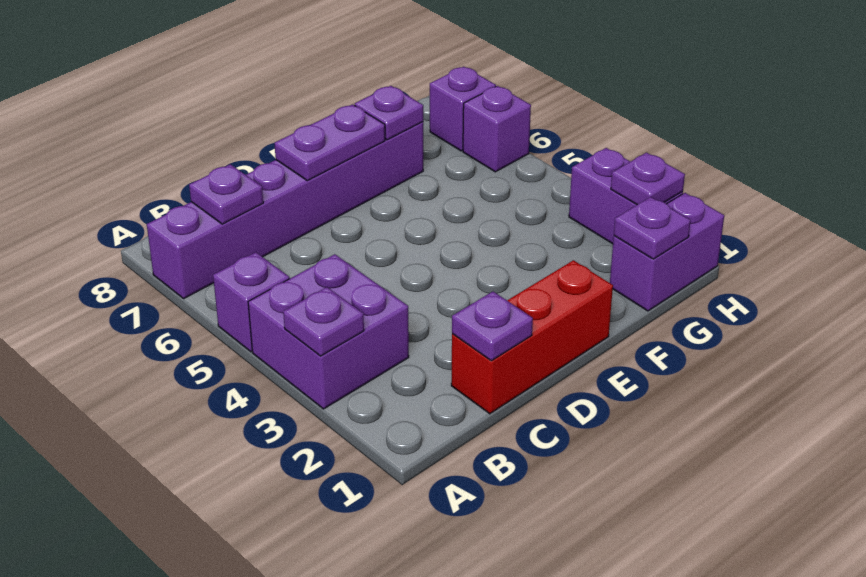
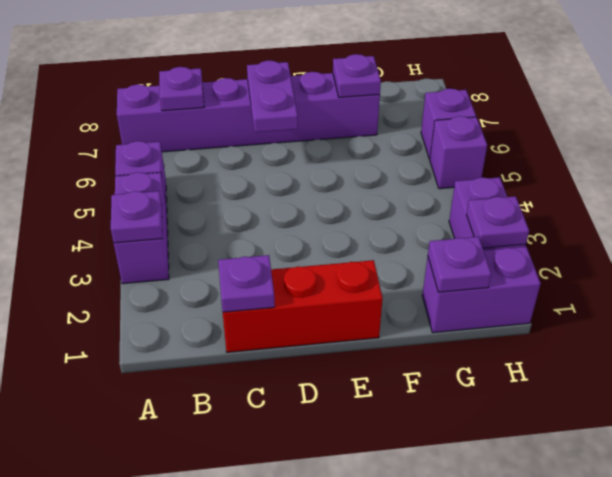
purple 2x2 brick [248,254,409,409] -> purple 1x2 brick [114,172,169,284]
purple 1x2 plate [275,104,385,181] -> purple 1x2 plate turned to [247,60,298,132]
purple 1x1 brick [430,67,496,151] -> purple 1x1 brick moved to [430,116,487,189]

